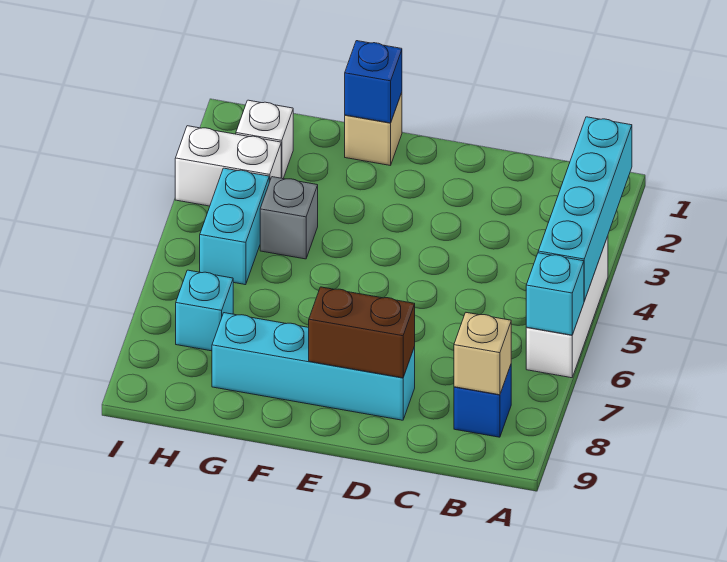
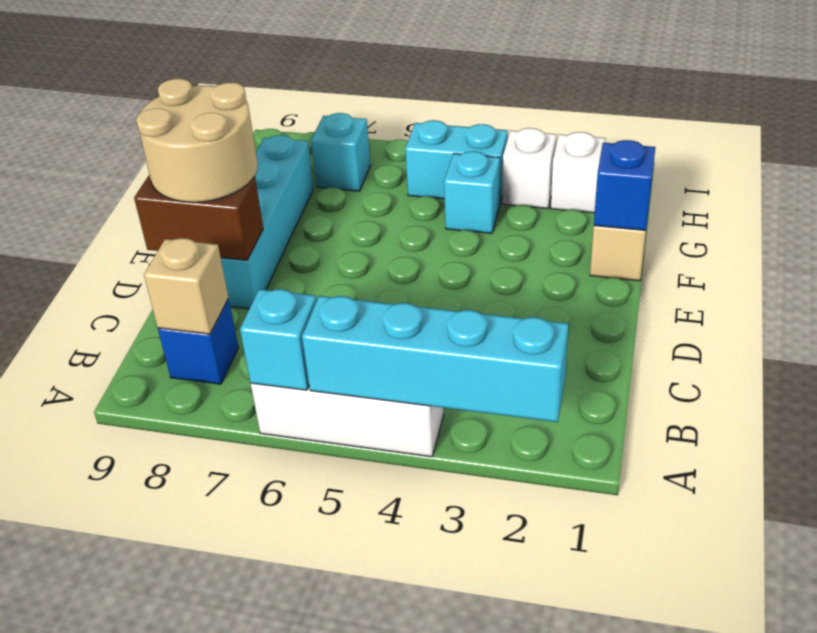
brown 1x2 brick [309,287,415,378] -> brown 1x2 brick turned to [134,175,263,260]
none -> tan 2x2 round brick [136,79,258,202]
grey 1x1 brick [260,177,318,259] -> cyan 1x1 brick [444,151,500,233]
white 1x2 brick [175,126,281,206] -> white 1x1 brick [502,128,556,208]

